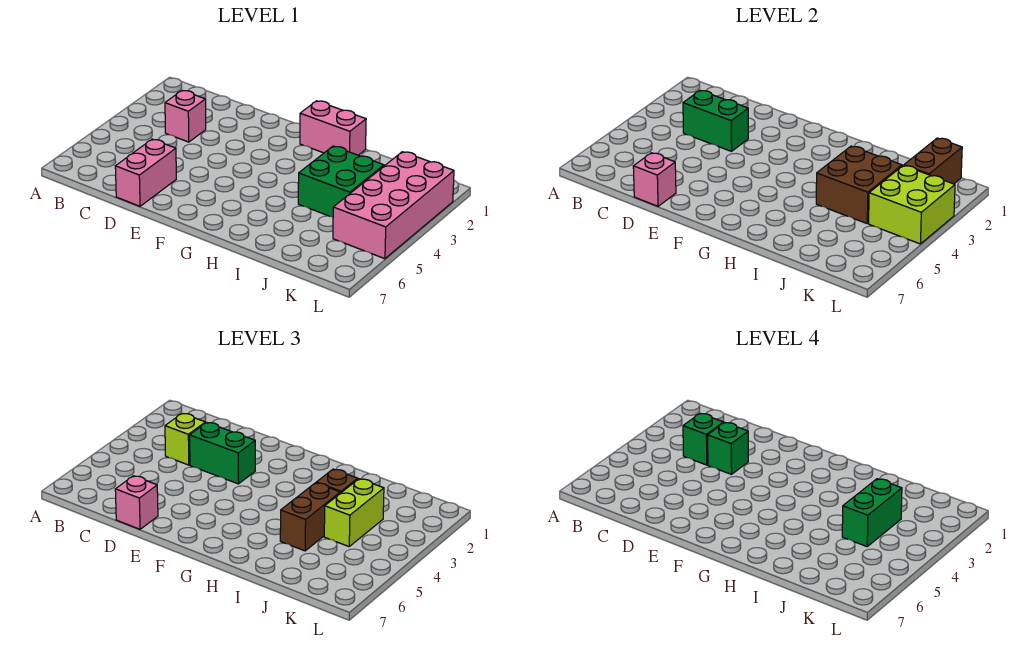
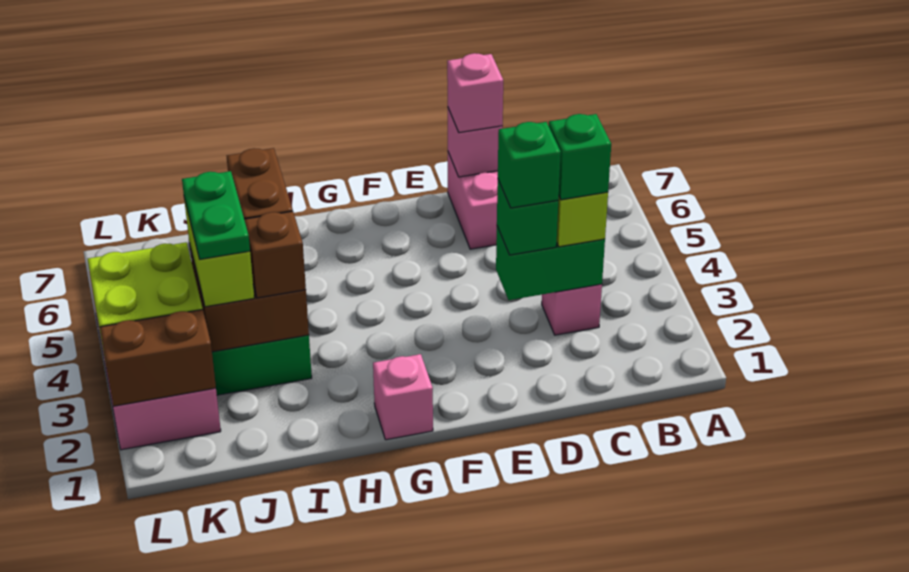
green 1x2 brick [190,423,255,484] -> green 1x1 brick [497,180,558,255]
pink 1x2 brick [300,101,366,155] -> pink 1x1 brick [373,354,433,440]
green 1x2 brick [842,479,902,546] -> green 1x2 plate [182,171,250,259]
brown 1x2 brick [904,138,962,184] -> brown 1x2 brick turned to [100,309,216,406]

